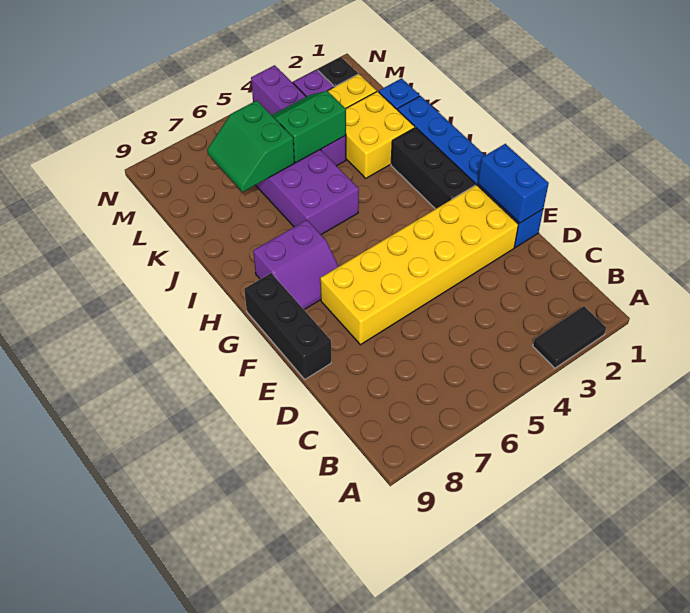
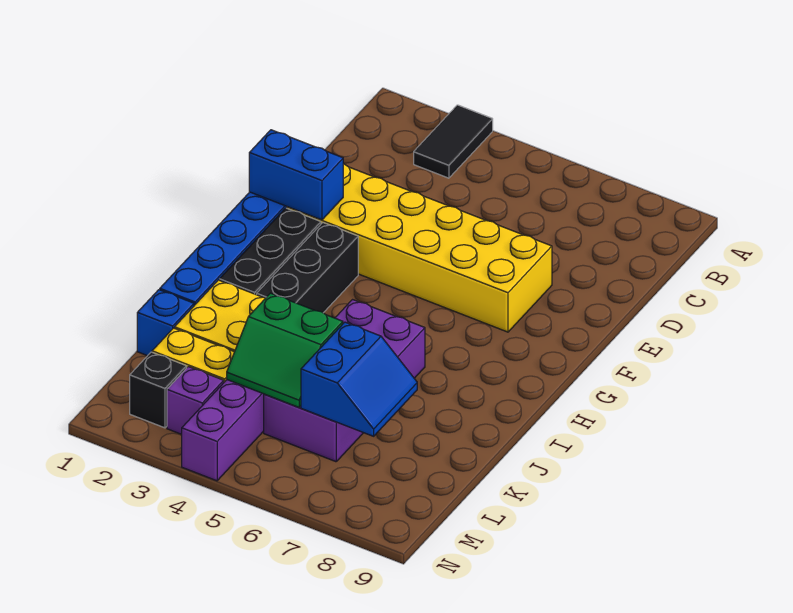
black 1x2 tile [533,306,606,368] -> black 1x2 tile turned to [414,105,493,178]
blue 1x2 brick [478,144,549,223] -> blue 1x2 brick turned to [249,130,343,220]
black 1x3 brick [244,273,331,379] -> black 1x3 brick moved to [257,223,358,313]
purple 2x2 slope [253,220,339,310] -> none
green 2x2 slope [207,100,294,192] -> blue 2x2 slope [301,322,417,436]

